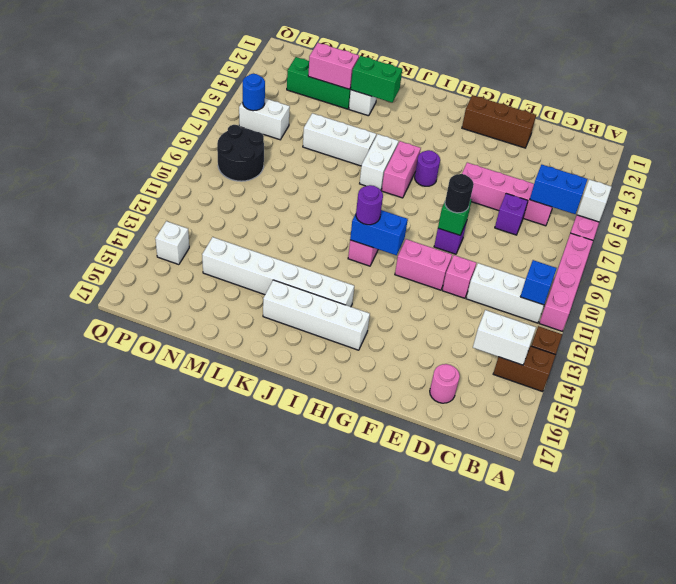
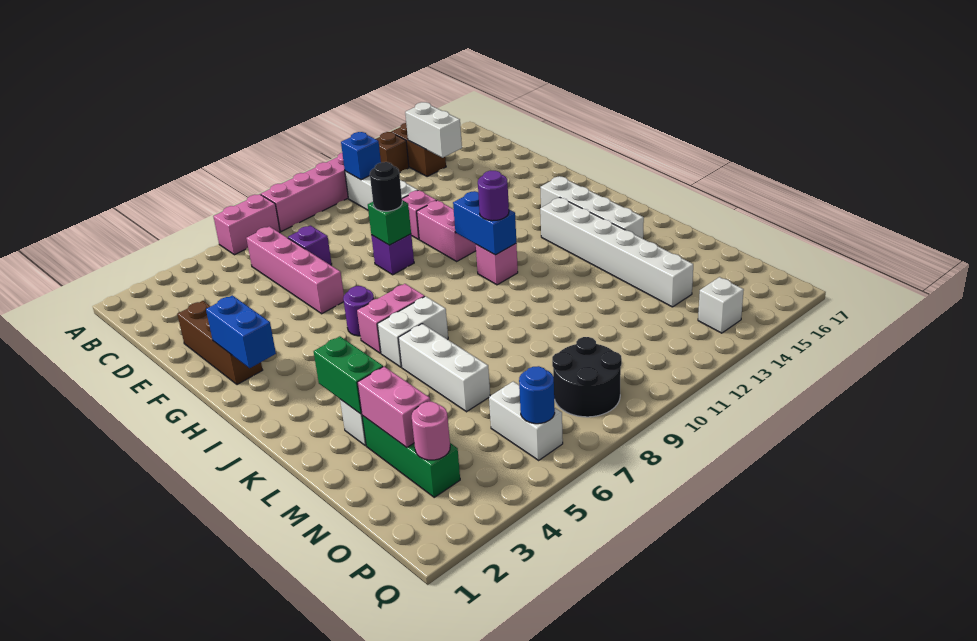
white 1x1 brick [577,179,612,222] -> none
blue 1x2 brick [530,165,588,214] -> blue 1x2 brick moved to [206,295,276,368]
pink 1x1 round brick [430,364,460,403] -> pink 1x1 round brick moved to [412,402,450,460]

